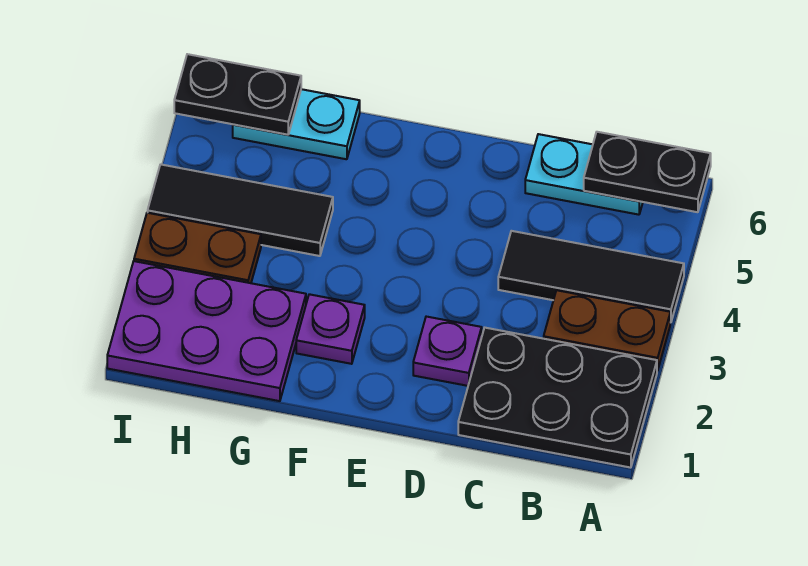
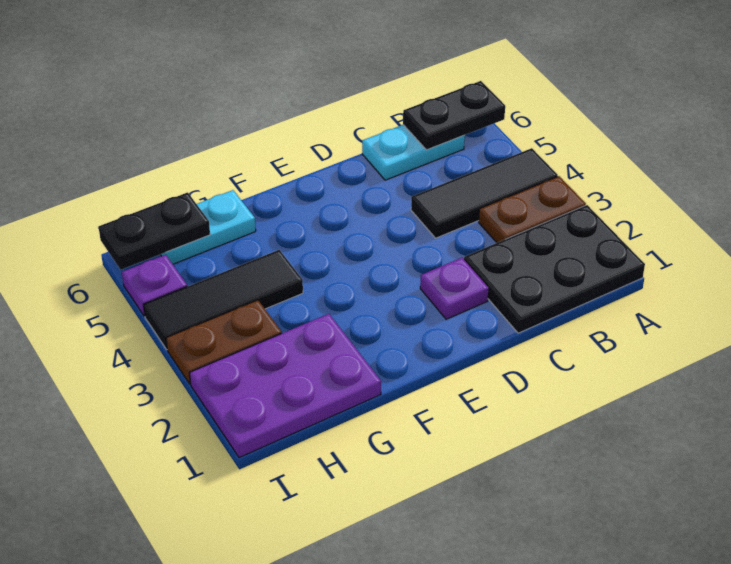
purple 1x1 plate [296,294,365,364] -> purple 1x1 plate moved to [122,255,187,316]

